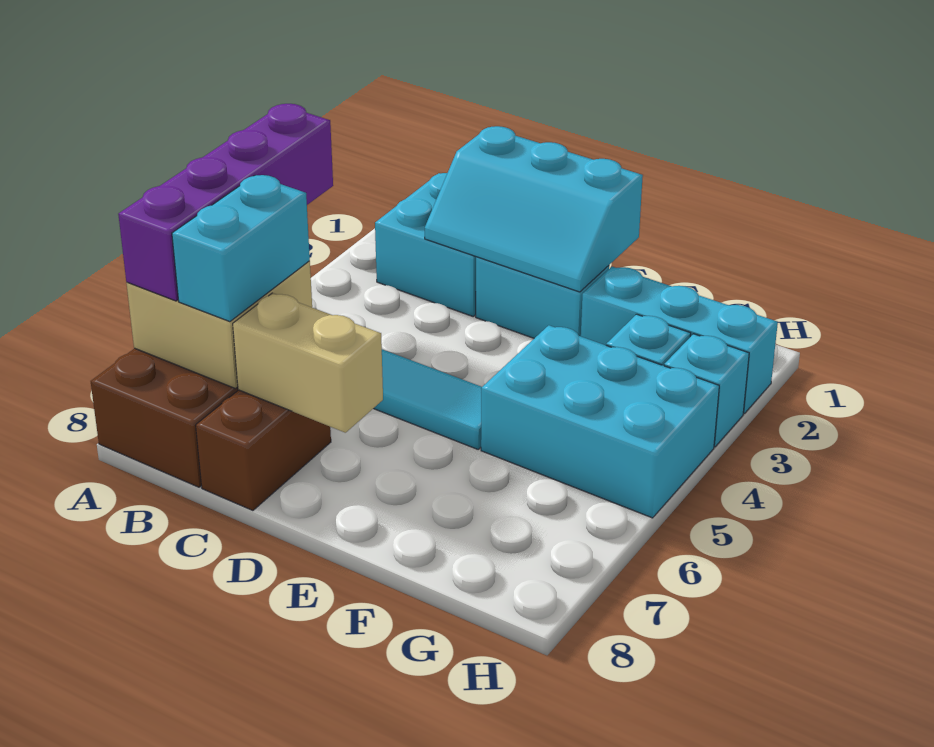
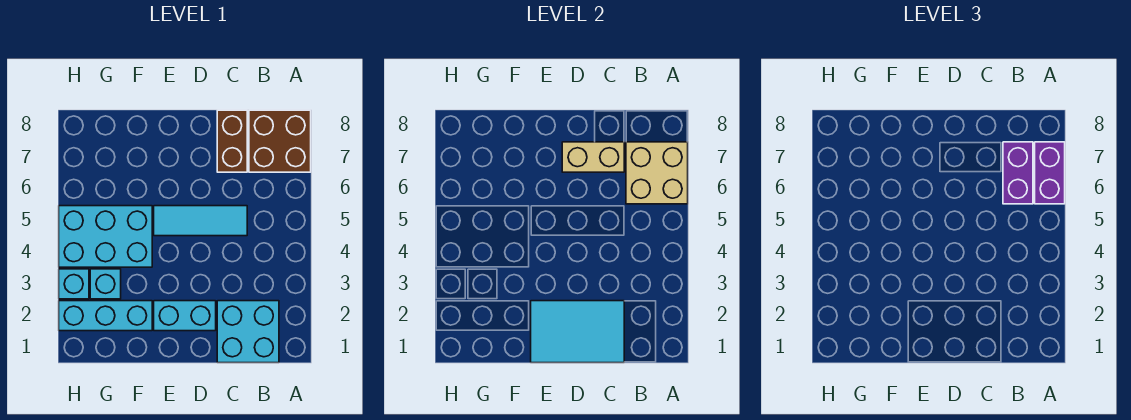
purple 1x4 brick [118,104,333,301] -> purple 1x2 brick [1035,142,1065,204]
cyan 1x2 brick [172,175,310,322] -> purple 1x2 brick [1003,142,1033,204]
cyan 2x3 slope [425,126,643,292] -> cyan 2x3 tile [531,301,624,363]

